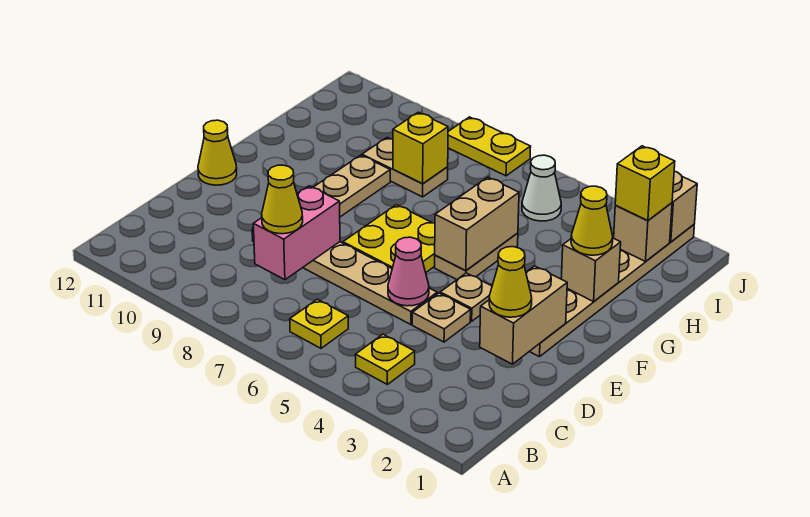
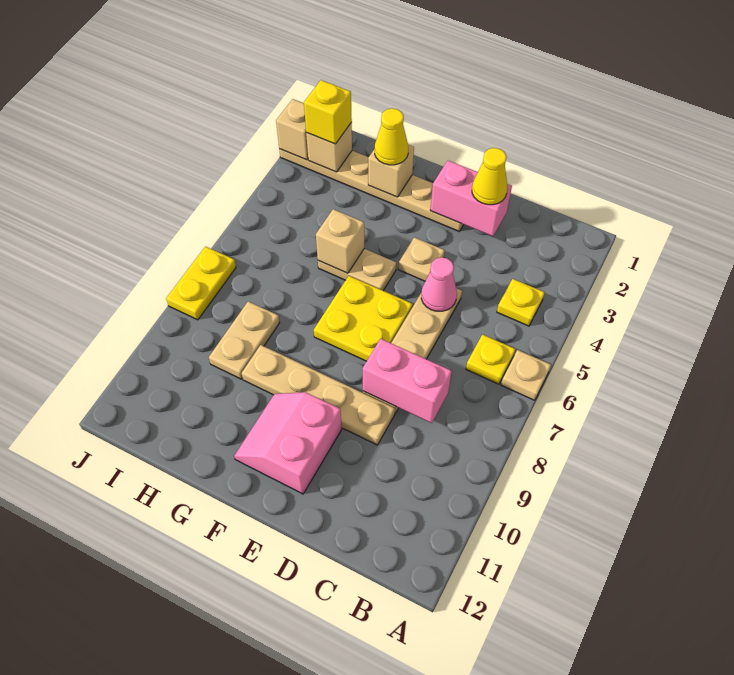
yellow 1x1 cone [262,165,303,234] -> none
tan 1x2 brick [480,266,567,364] -> pink 1x2 brick [430,161,512,236]
tan 1x1 plate [412,293,471,342] -> tan 1x1 plate moved to [501,350,551,400]
none -> pink 2x2 slope [234,392,342,494]
yellow 1x1 cone [198,120,237,185] -> none
tan 1x2 brick [435,177,519,271] -> tan 1x1 brick [316,209,364,273]
yellow 1x1 brick [393,112,448,184] -> none
white 1x1 cone [522,155,561,221] -> none

